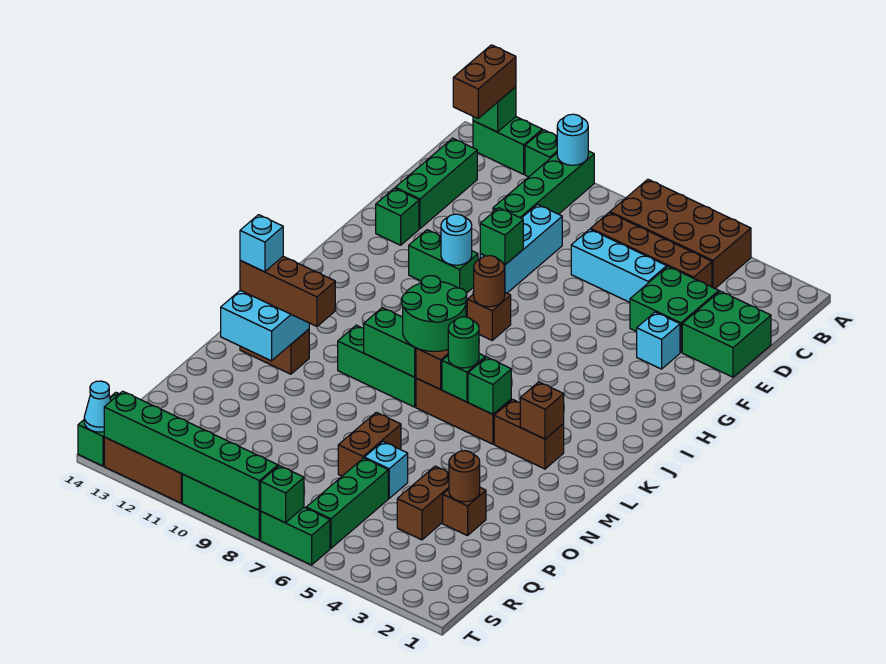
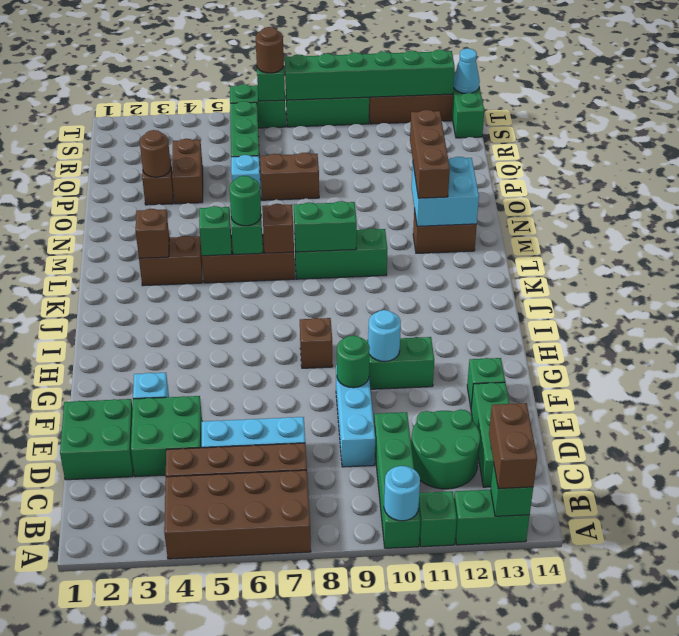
green 1x1 brick [480,208,523,265] -> green 1x1 round brick [337,335,370,388]
brown 1x1 round brick [474,256,505,307] -> brown 1x1 round brick moved to [256,27,284,73]
green 2x2 round brick [402,276,467,351] -> green 2x2 round brick moved to [411,409,480,489]
brown 1x3 brick [240,256,335,326] -> brown 1x3 brick turned to [410,110,450,198]
cyan 1x1 brick [240,215,283,272] -> none
brown 1x2 brick [338,412,401,476] -> brown 1x2 brick turned to [261,153,319,200]

